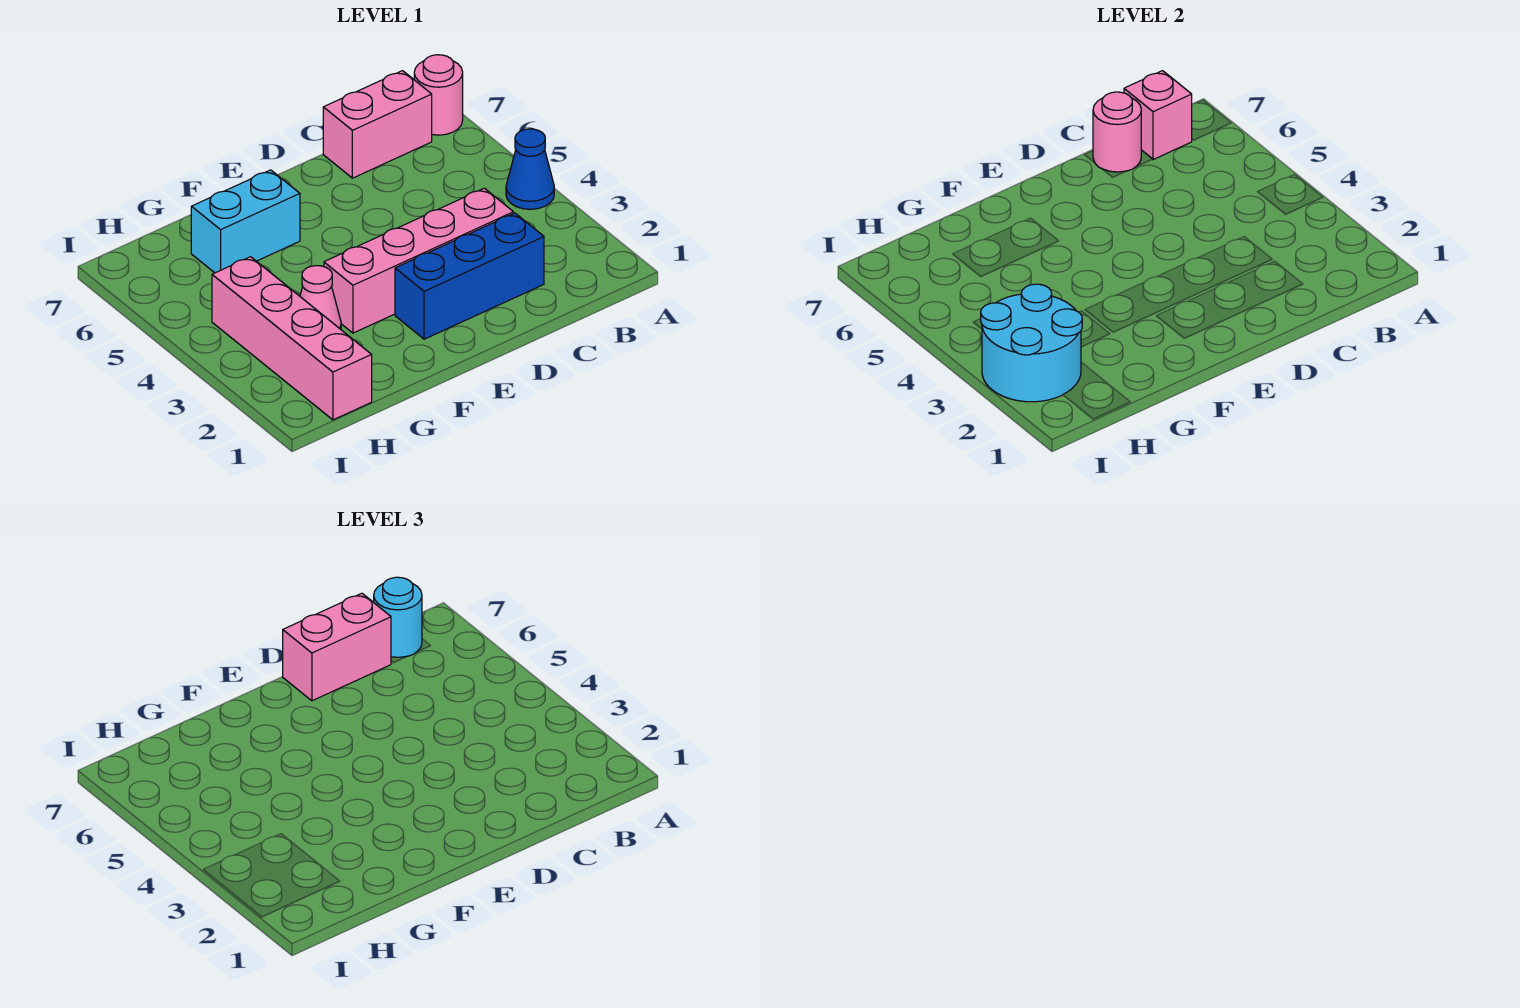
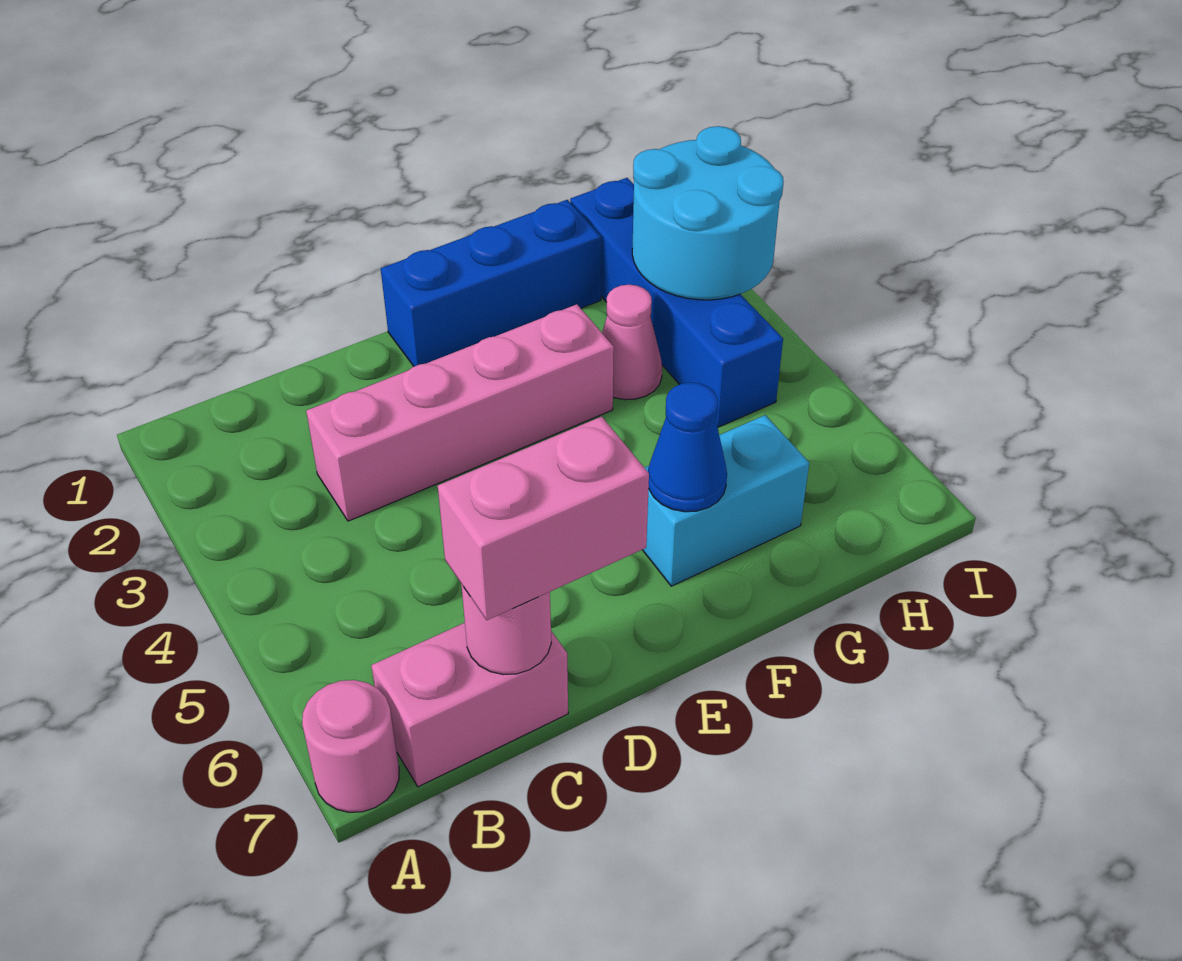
blue 1x1 cone [506,129,554,209] -> blue 1x1 cone moved to [648,382,727,512]
pink 1x1 brick [1124,71,1192,160] -> none
cyan 1x1 round brick [374,577,422,657] -> none
blue 1x3 brick [395,213,544,339] -> blue 1x3 brick moved to [381,200,601,366]
pink 1x4 brick [212,257,372,420] -> blue 1x4 brick [570,178,783,427]

